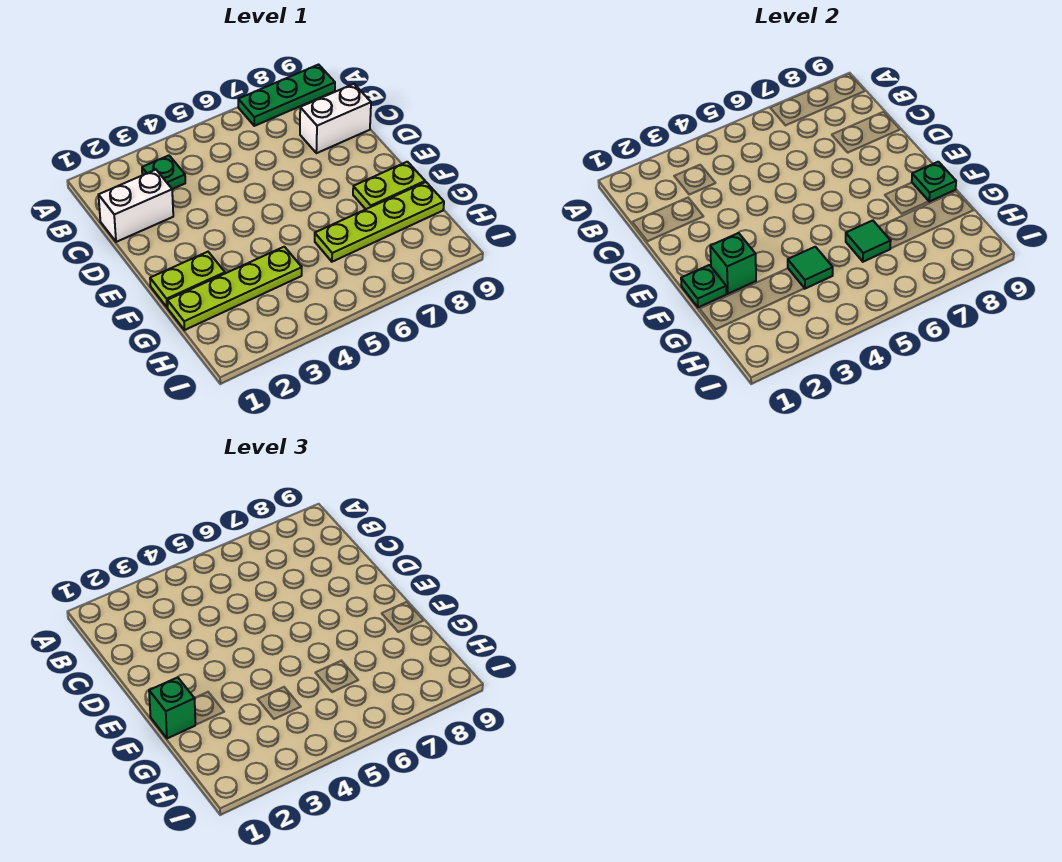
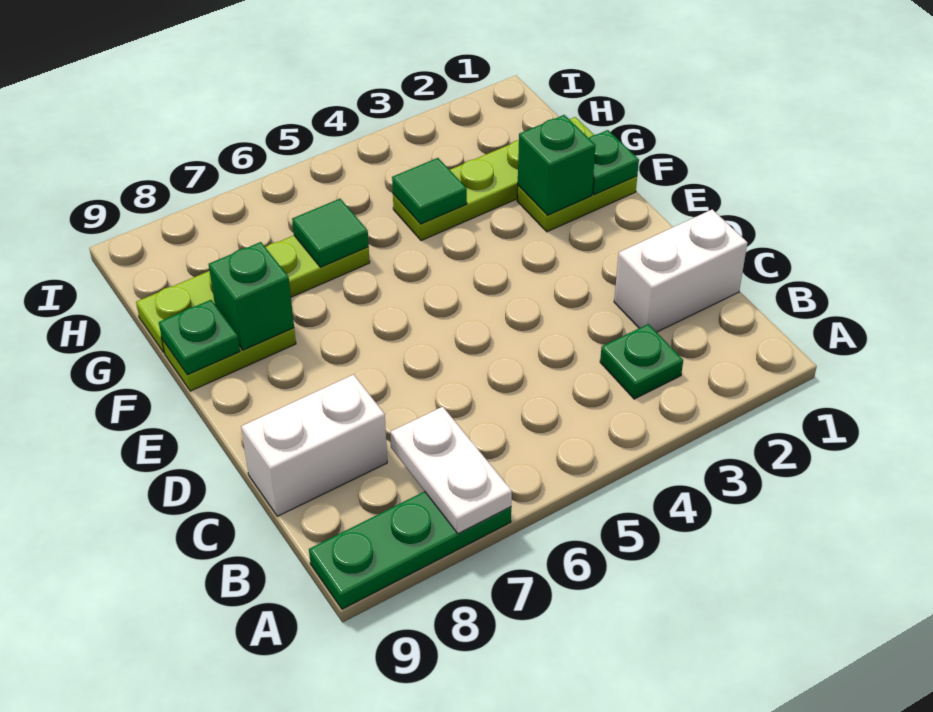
none -> white 1x2 plate [390,407,512,534]
green 1x1 brick [149,677,195,738] -> green 1x1 brick moved to [209,242,294,350]

